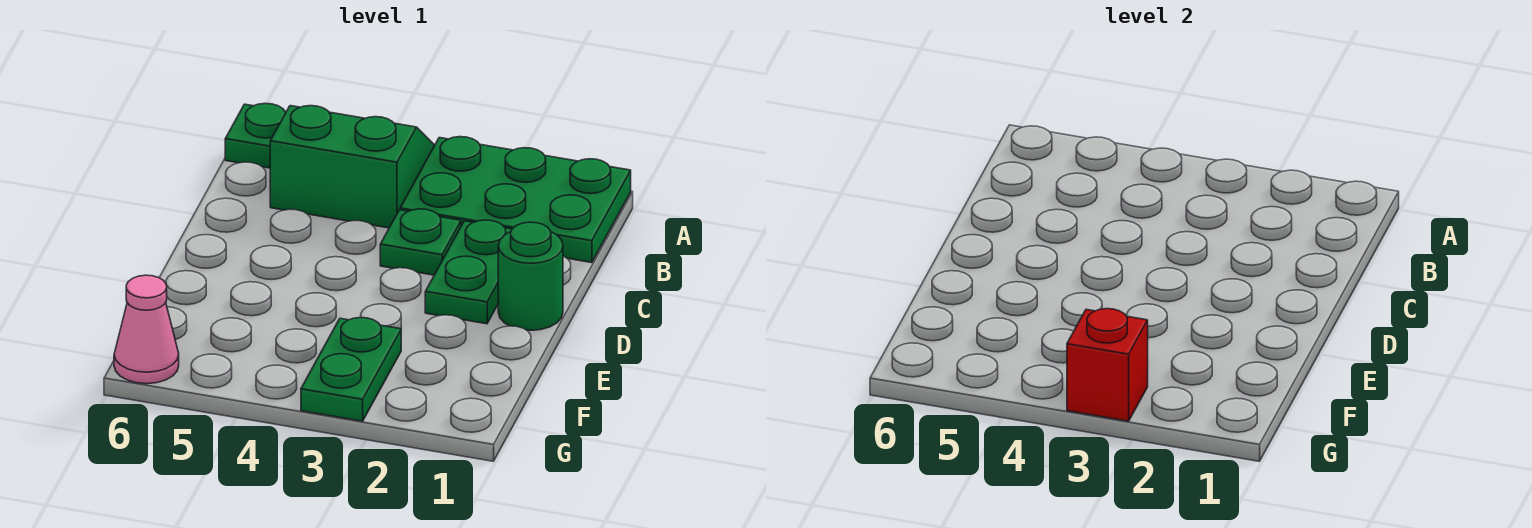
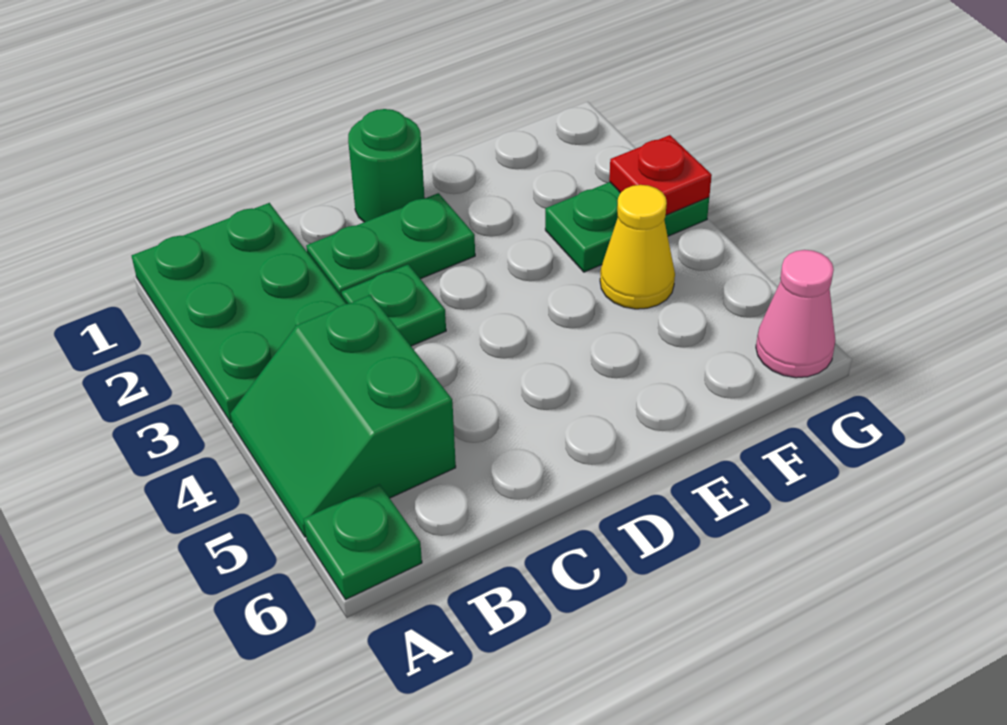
none -> yellow 1x1 cone [600,185,675,309]
red 1x1 brick [1067,309,1148,421] -> red 1x1 plate [609,135,712,215]

